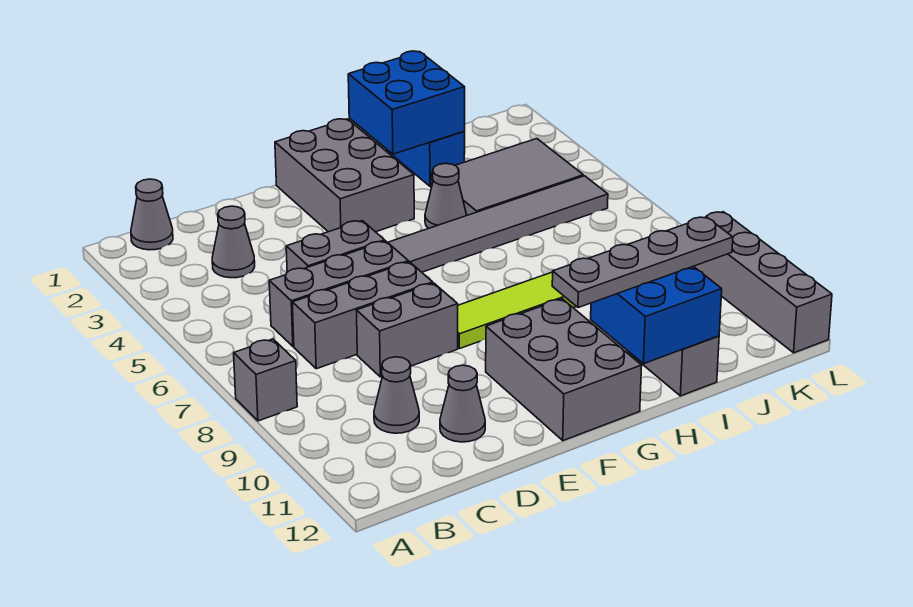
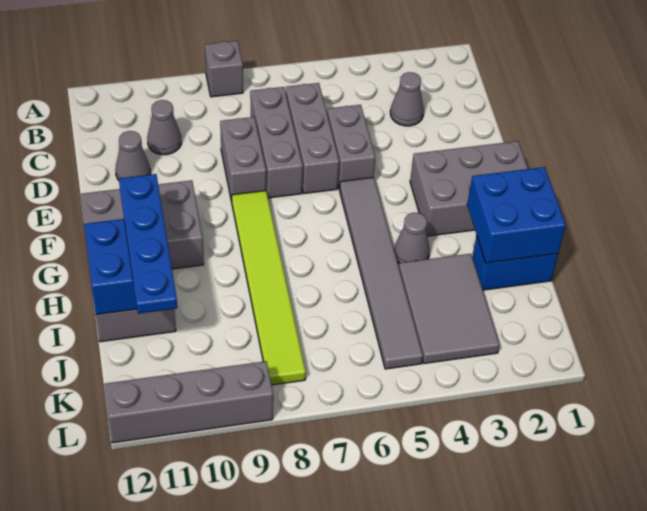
grey 1x1 cone [131,179,173,250] -> none
grey 1x4 plate [552,217,733,308] -> blue 1x4 plate [119,174,177,314]

